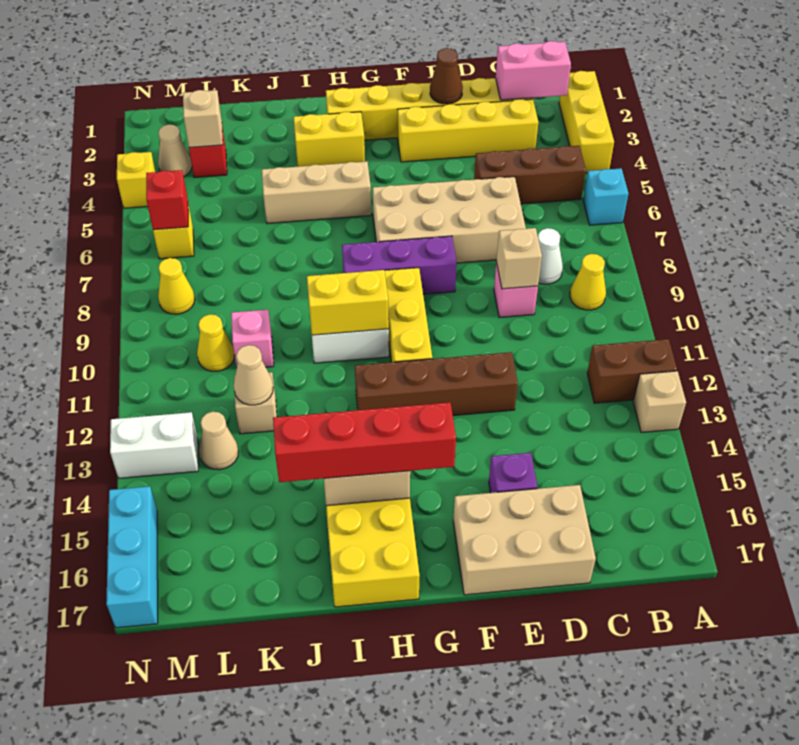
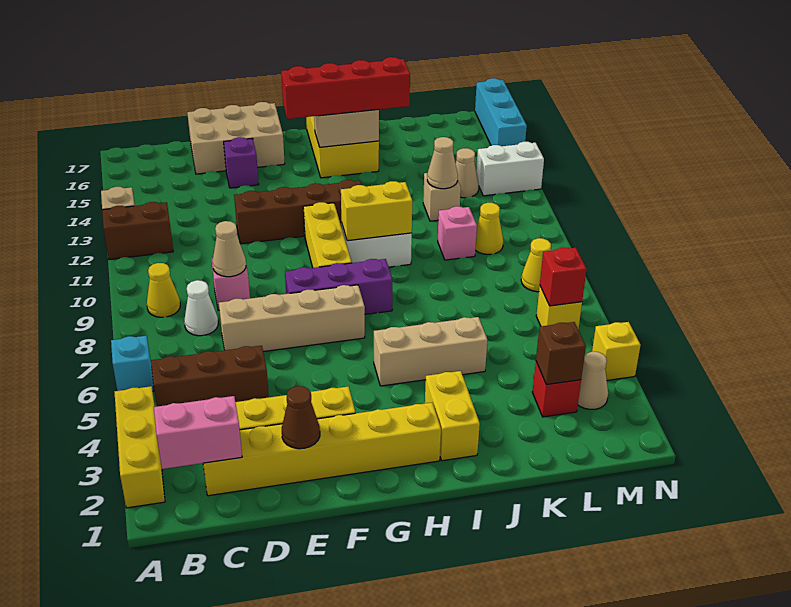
tan 2x4 brick [373,177,526,263] -> tan 1x4 brick [219,285,365,352]
tan 1x1 brick [496,228,542,289] -> tan 1x1 cone [212,221,246,277]
yellow 1x2 brick [293,112,365,167] -> yellow 1x2 brick turned to [425,371,480,461]
tan 1x1 brick [183,90,223,148] -> brown 1x1 brick [536,322,586,385]

